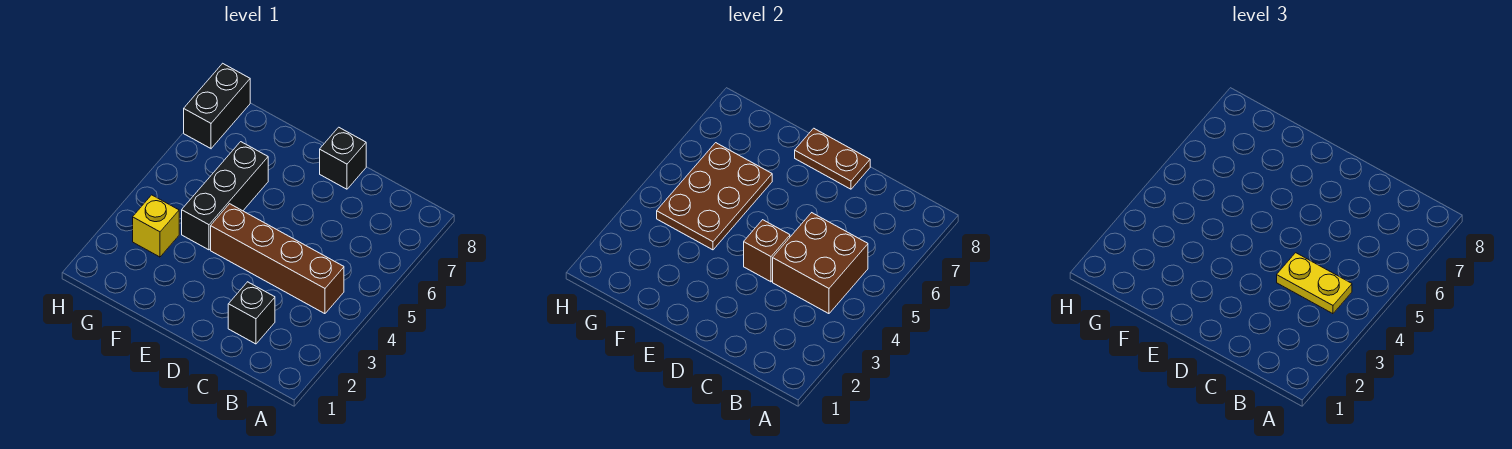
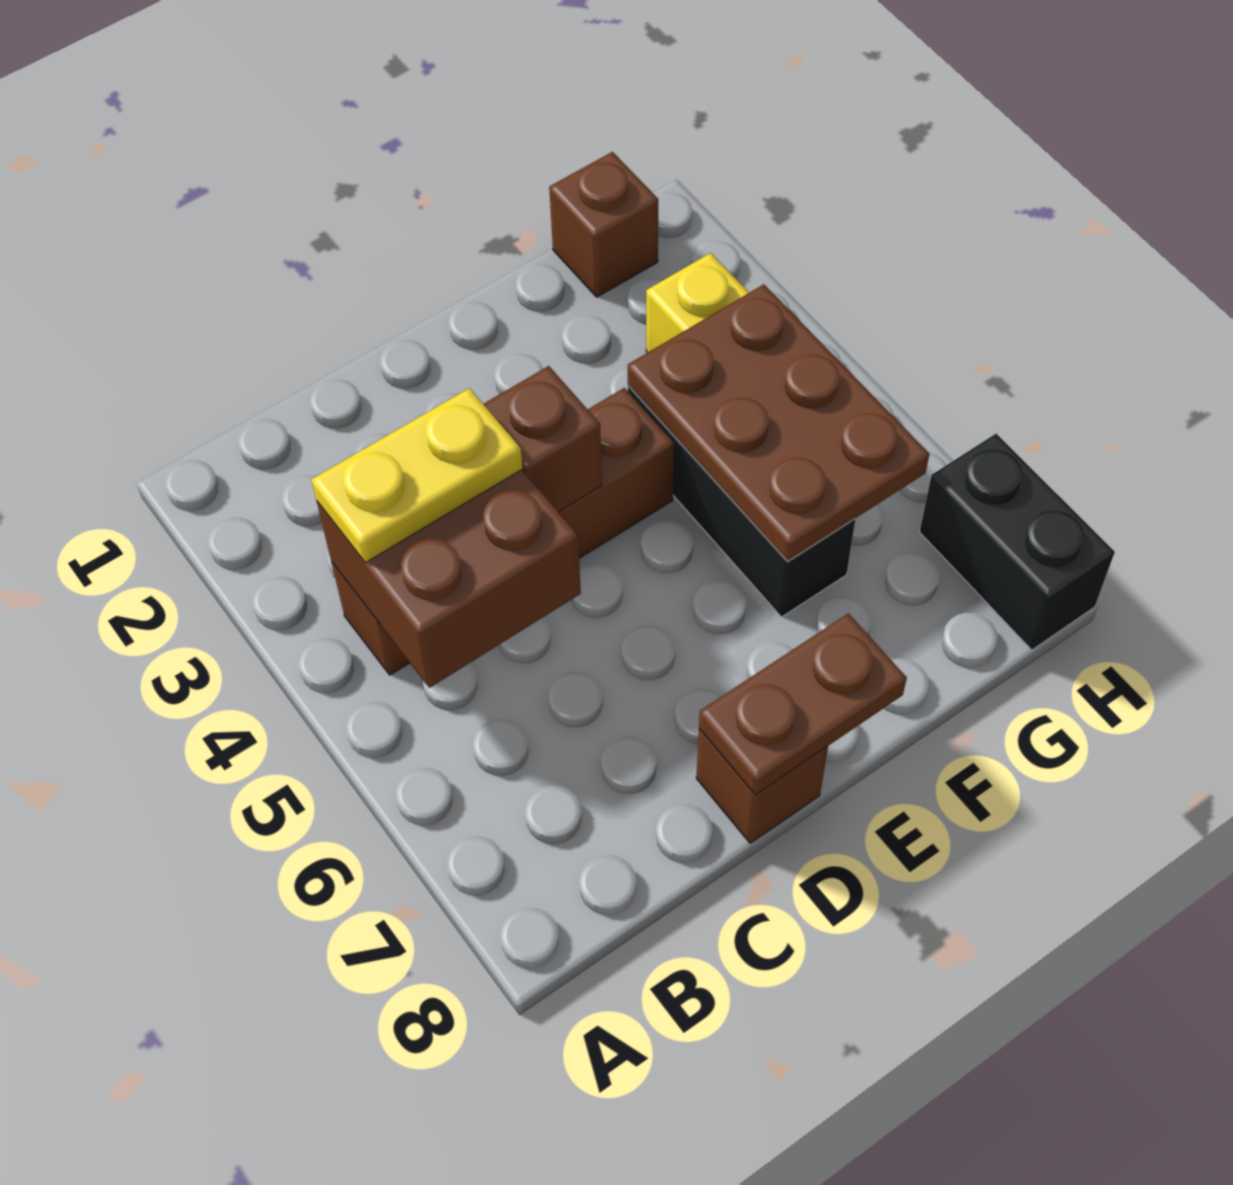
black 1x1 brick [228,282,275,344] -> none
black 1x1 brick [320,127,366,189] -> brown 1x1 brick [696,729,828,843]
none -> brown 1x1 brick [549,152,658,297]

